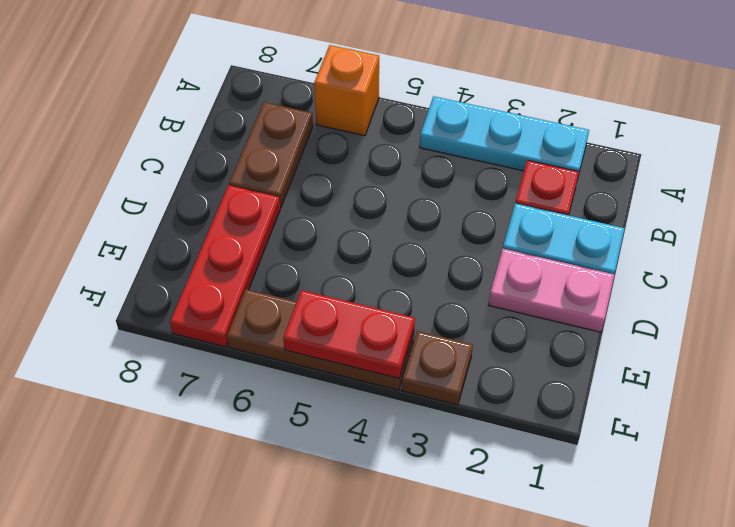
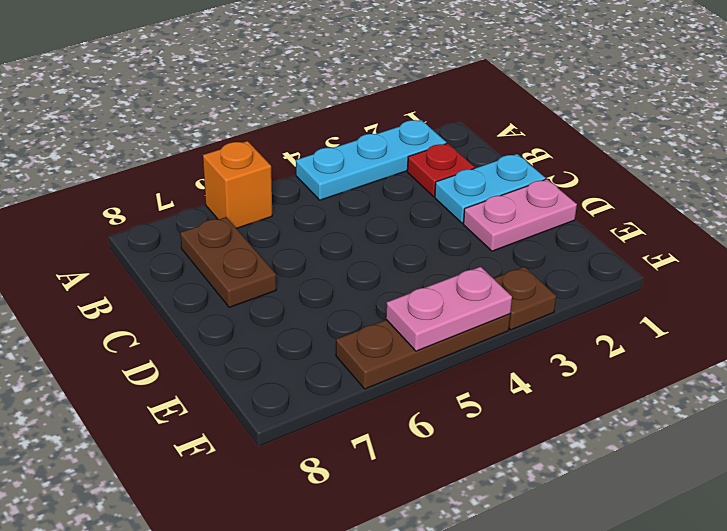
red 1x3 plate [170,185,280,347] -> none
red 1x2 plate [283,290,415,378] -> pink 1x2 plate [386,267,512,351]

